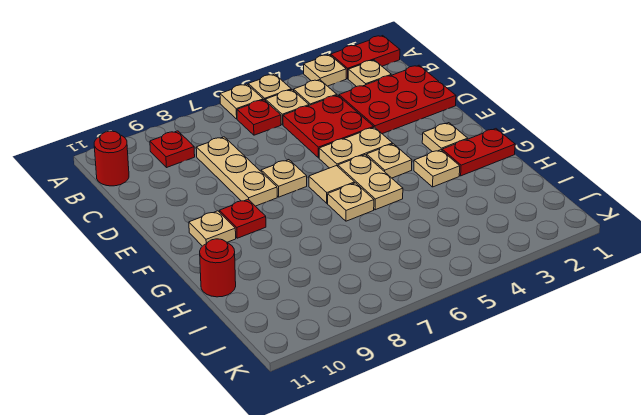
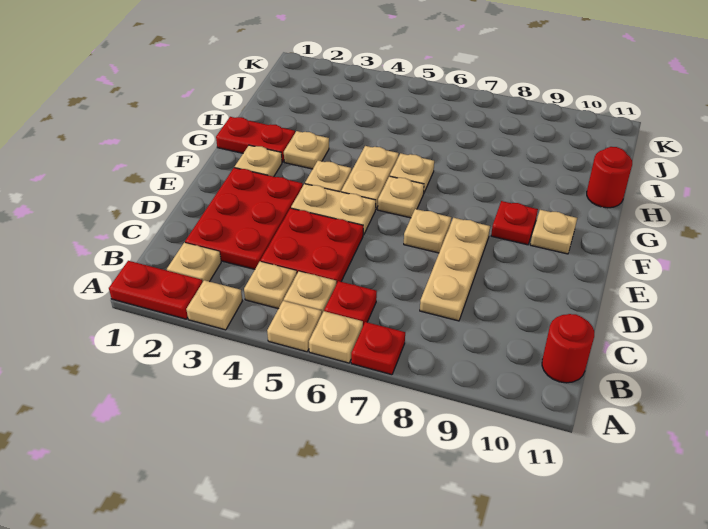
red 1x1 plate [150,131,195,167] -> red 1x1 plate moved to [351,322,405,375]
red 2x3 plate [339,65,456,134] -> red 2x3 plate turned to [185,168,303,269]
tan 1x1 tile [309,166,355,203] -> tan 1x1 plate [378,176,424,218]

